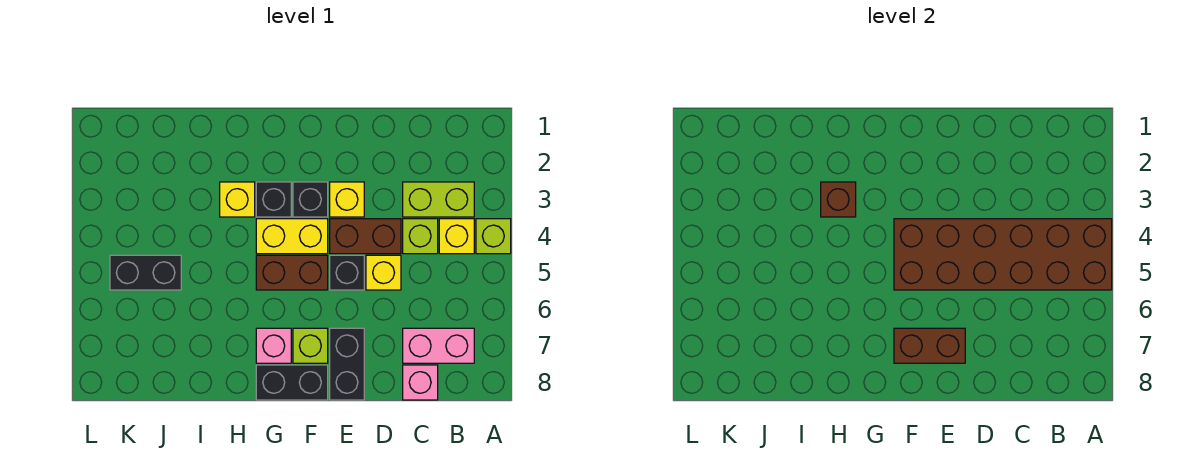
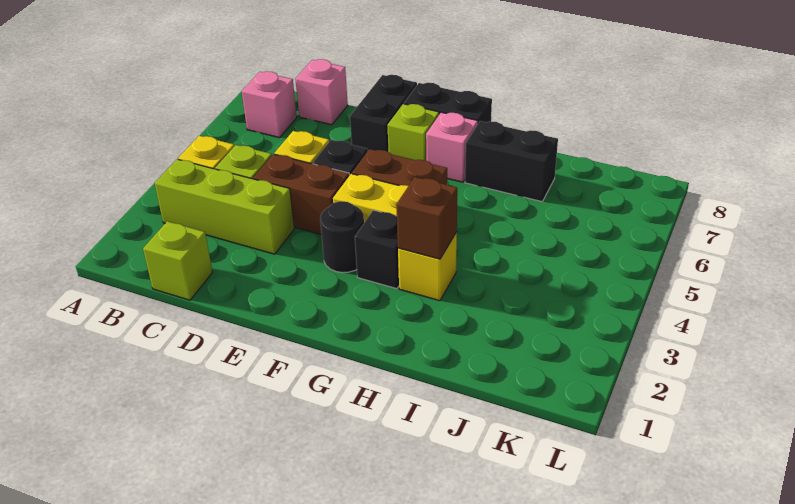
lime 1x1 brick [476,219,511,254] -> lime 1x1 brick moved to [143,221,213,300]
brown 2x6 brick [894,219,1112,290] -> none
lime 1x2 brick [403,182,474,217] -> lime 1x3 brick [155,159,294,254]
pink 1x2 brick [403,328,474,363] -> pink 1x1 brick [242,71,297,138]
yellow 1x1 brick [330,182,364,217] -> none
brown 1x2 brick [894,328,965,363] -> none
black 1x1 brick [293,182,328,217] -> black 1x1 round brick [320,201,364,273]
black 1x2 brick [110,255,181,290] -> black 1x2 brick moved to [465,121,558,202]

